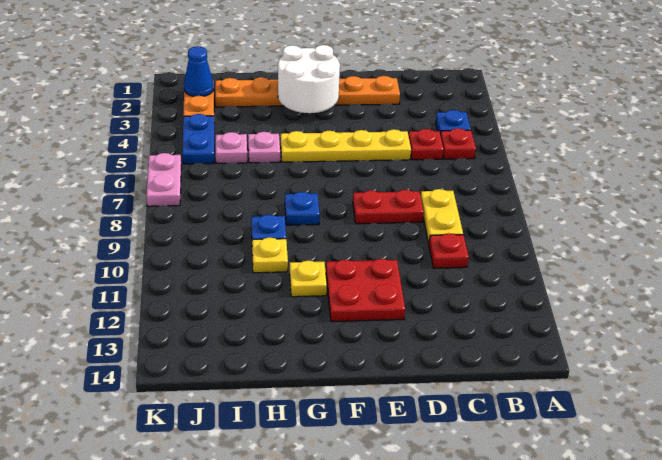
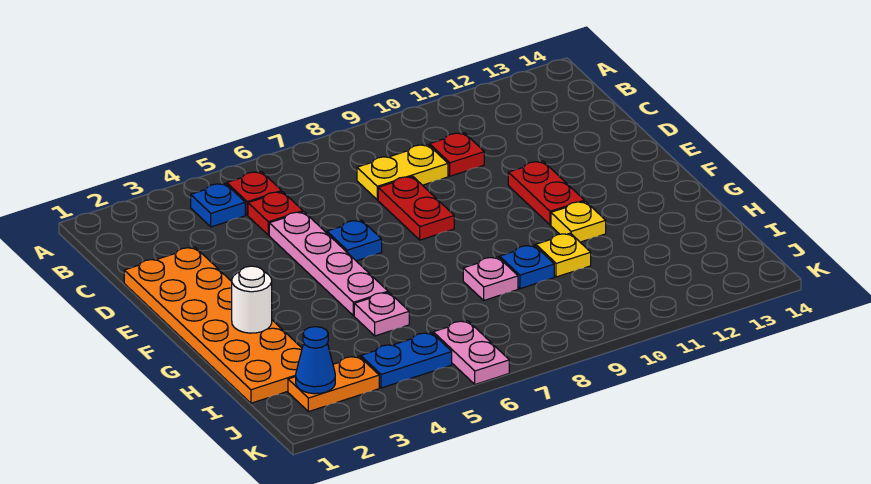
orange 1x6 plate [215,76,400,107] -> orange 2x6 plate [124,247,302,403]
yellow 1x4 plate [281,129,411,162] -> pink 1x4 plate [269,212,388,316]
red 2x2 plate [326,259,405,322] -> red 1x2 plate [508,161,584,225]
white 2x2 round brick [278,45,340,113] -> white 1x1 round brick [232,266,272,333]
blue 1x1 plate [285,192,320,225] -> blue 1x1 plate moved to [327,220,382,261]
pink 1x1 plate [216,132,247,163] -> pink 1x1 plate moved to [463,257,518,300]
pink 1x2 plate [146,153,181,206] -> pink 1x2 plate turned to [433,321,509,384]

